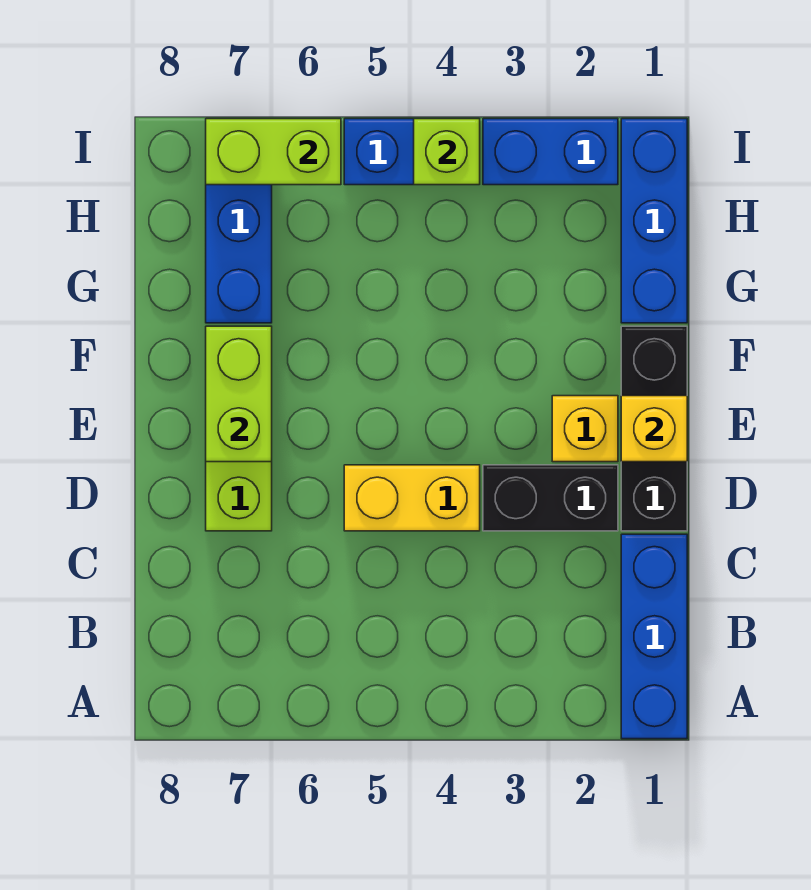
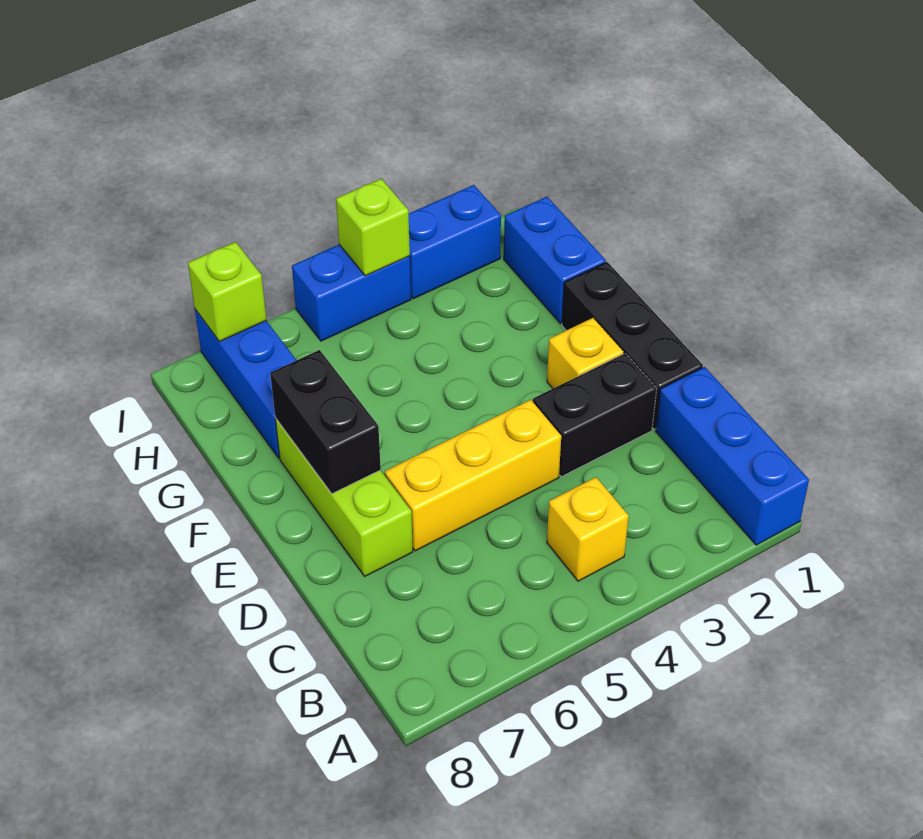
yellow 1x2 brick [344,465,480,531] -> yellow 1x3 brick [385,400,561,551]
yellow 1x1 brick [621,396,687,462] -> yellow 1x1 brick moved to [547,477,629,581]
lime 1x2 brick [206,326,272,462] -> black 1x2 brick [270,350,381,494]
blue 1x3 brick [621,119,687,323] -> blue 1x2 brick [504,197,606,324]
lime 1x2 brick [206,119,341,185] -> lime 1x1 brick [188,242,266,342]

